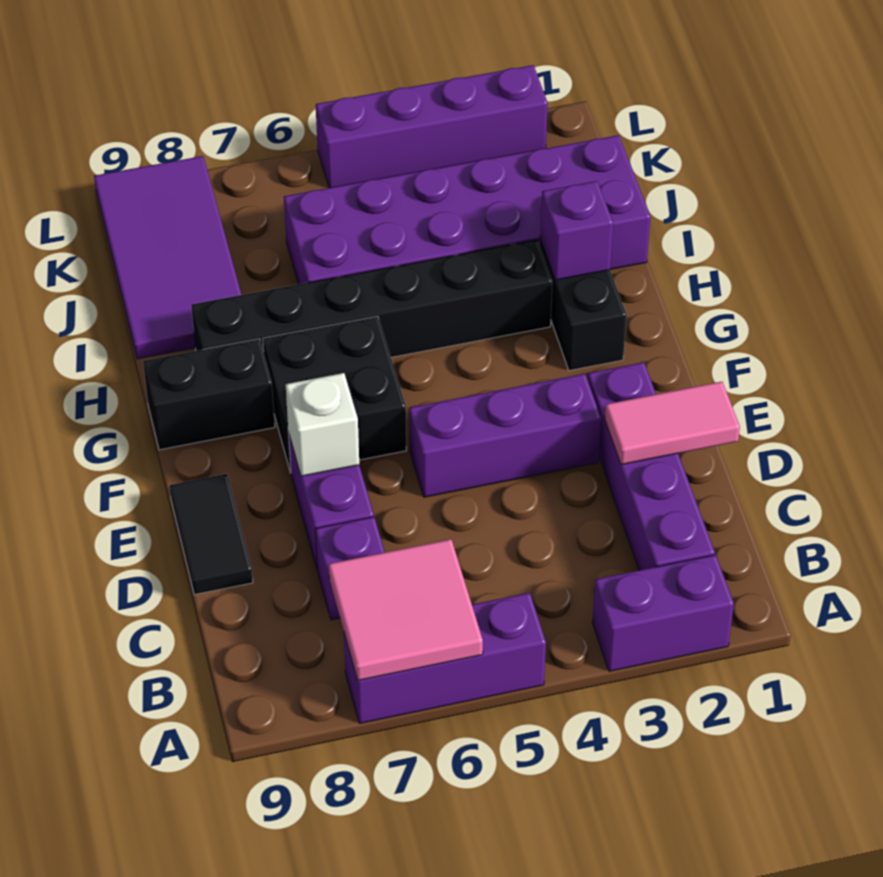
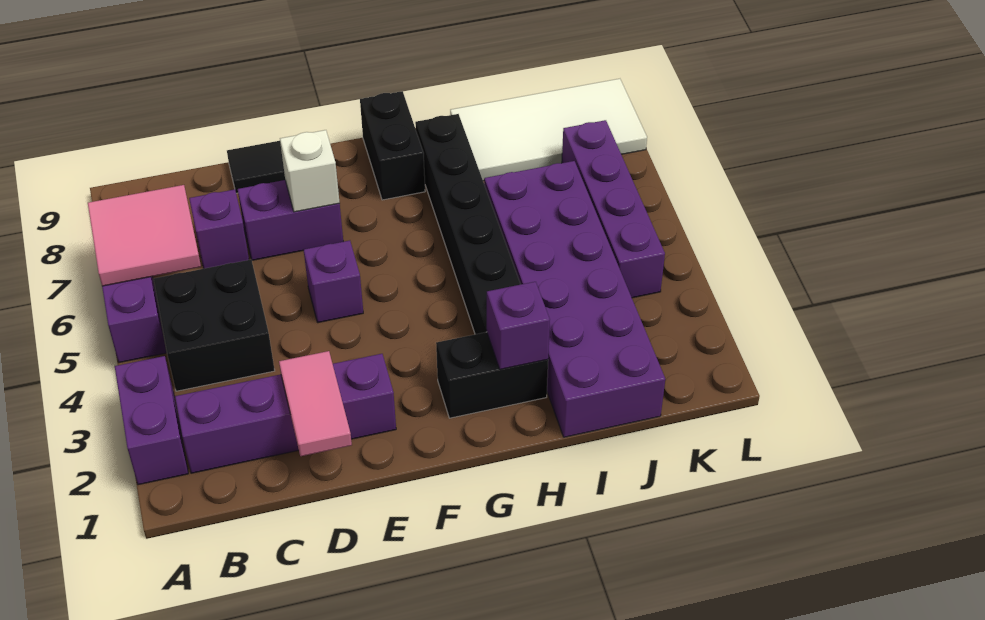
purple 1x3 brick [409,374,601,497] -> purple 1x1 brick [304,240,363,323]
black 2x2 brick [263,317,406,473] -> black 2x2 brick moved to [154,260,275,391]
purple 2x4 tile [94,156,241,359] -> white 2x4 tile [450,79,647,181]
purple 1x4 brick [316,65,548,188] -> purple 1x4 brick moved to [562,120,665,298]

